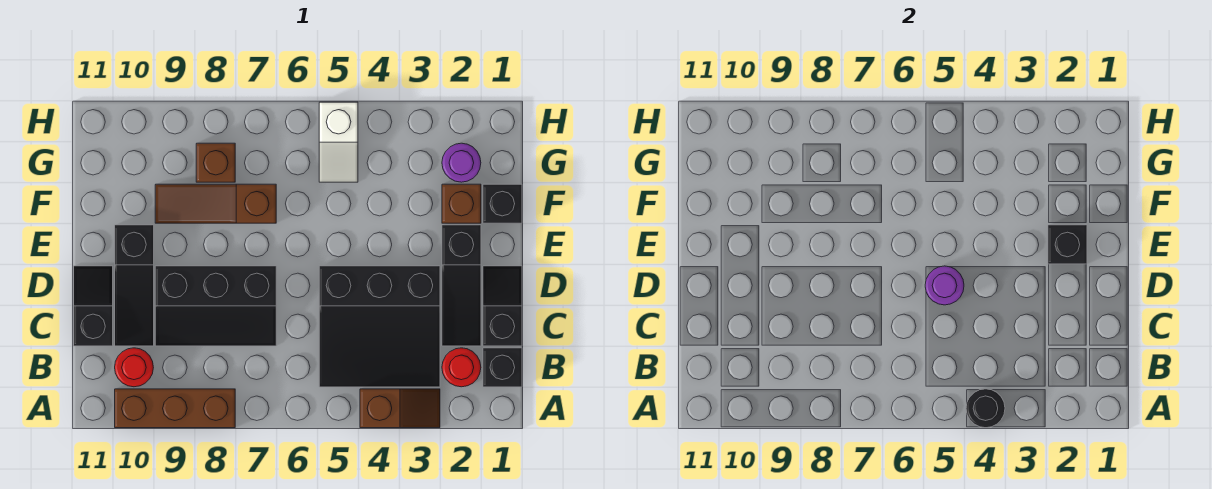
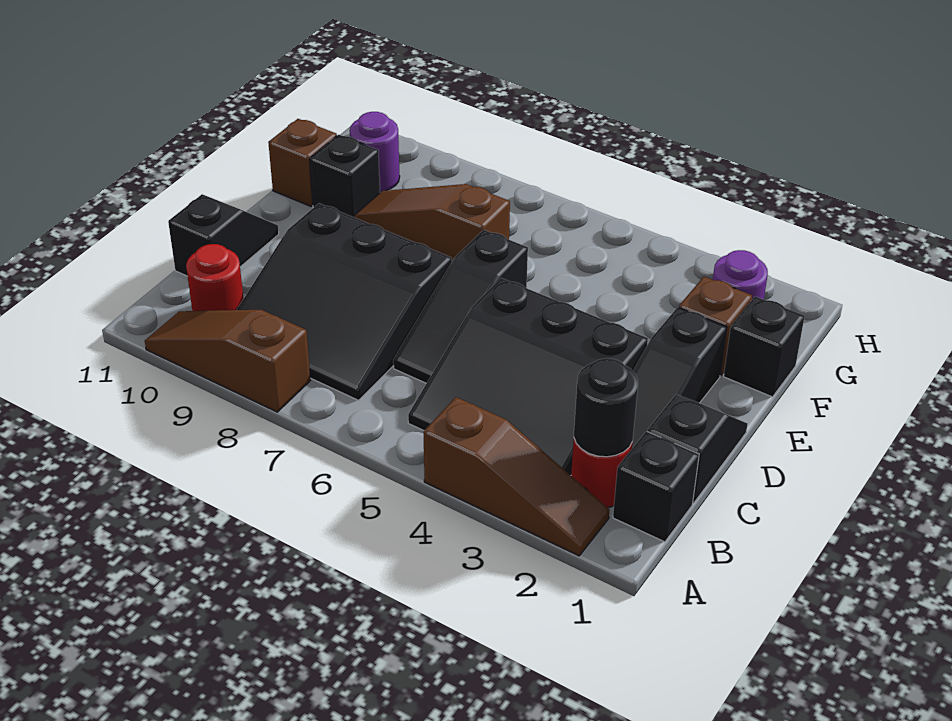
brown 1x2 slope [360,389,440,428] -> brown 1x3 slope [424,397,610,556]
black 1x1 round brick [966,389,1005,428] -> black 1x1 round brick moved to [574,358,638,457]
brown 1x3 brick [115,389,235,428] -> brown 1x3 slope [145,310,311,412]
black 2x3 slope [155,266,276,346] -> black 3x3 slope [237,203,452,400]
black 1x3 slope [115,225,154,346] -> black 1x3 slope moved to [393,230,528,383]
purple 1x1 round brick [925,266,964,305] -> purple 1x1 round brick moved to [350,112,400,192]
black 1x1 brick [1048,225,1087,264] -> black 1x1 brick moved to [310,135,380,217]
white 1x2 slope [319,102,358,182] -> none
brown 1x1 brick [196,143,235,182] -> brown 1x1 brick moved to [268,119,337,206]

